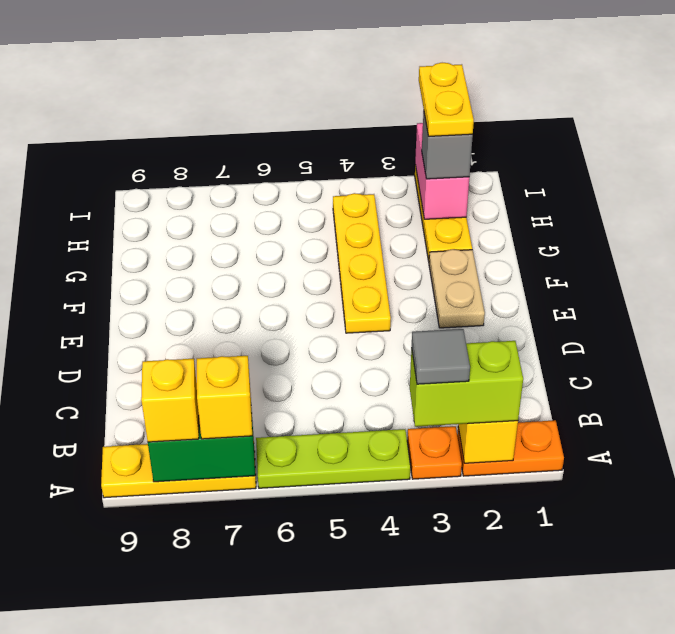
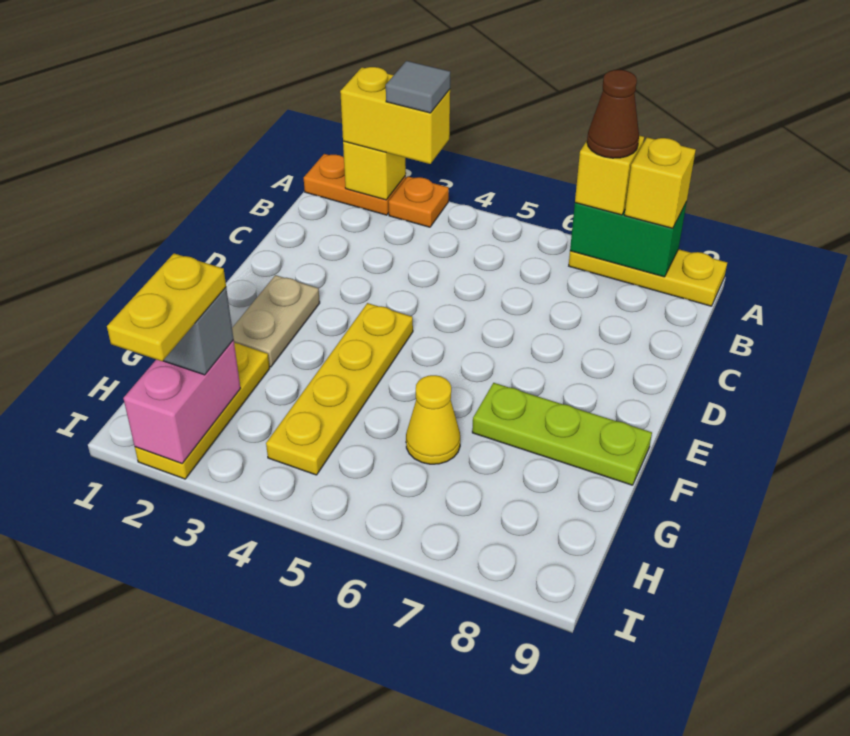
lime 1x2 brick [410,341,523,427] -> yellow 1x2 brick [340,67,450,164]
lime 1x3 plate [256,429,410,488] -> lime 1x3 plate moved to [472,383,652,485]
none -> brown 1x1 cone [587,70,639,158]
none -> yellow 1x1 cone [406,375,460,464]

